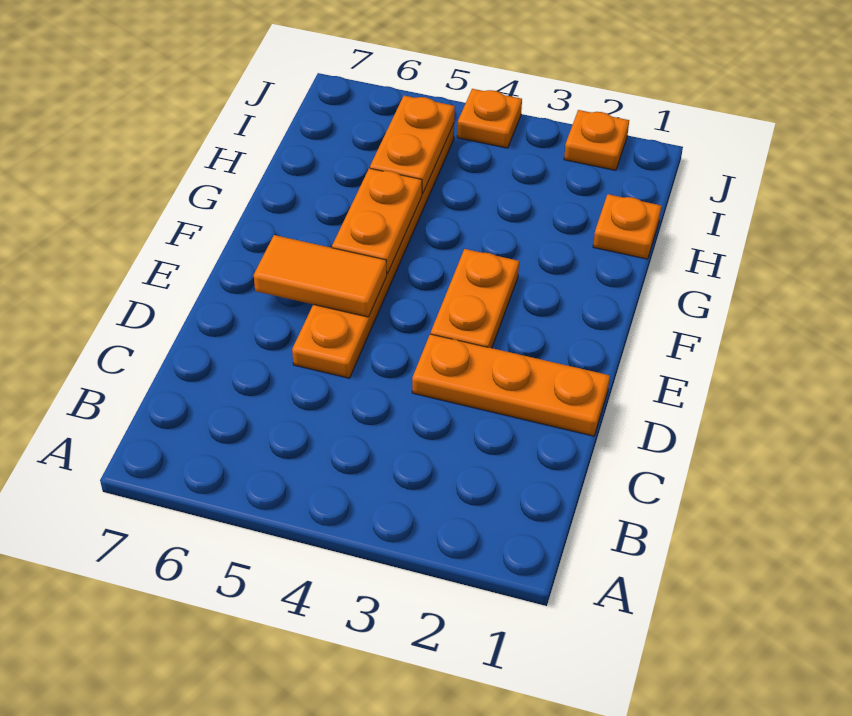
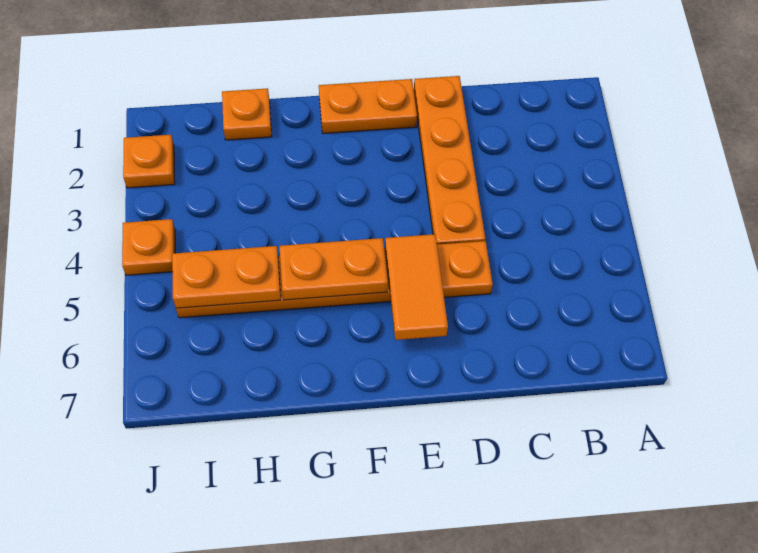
orange 1x3 plate [412,334,610,436] -> orange 1x4 plate [414,76,485,245]
orange 1x2 plate [431,249,519,348] -> orange 1x2 plate moved to [319,79,417,134]

